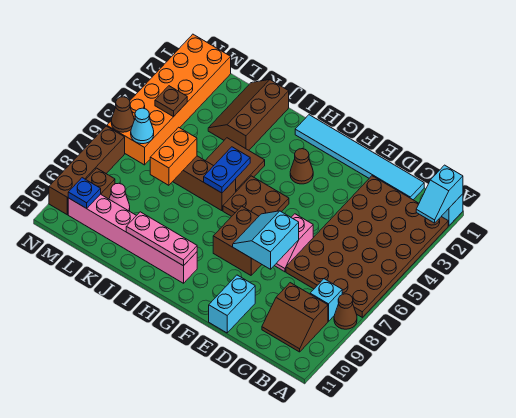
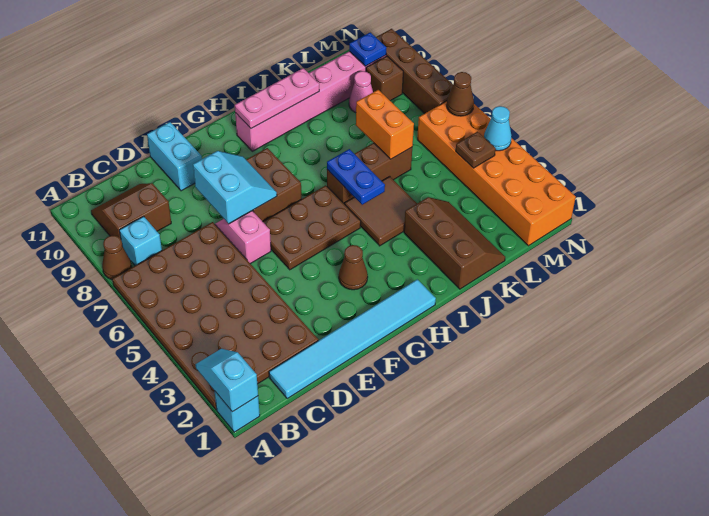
brown 2x2 plate [223,176,289,216] -> brown 2x3 plate [263,185,361,270]
cyan 1x1 cone [131,108,154,144] -> cyan 1x1 cone moved to [484,106,512,151]

